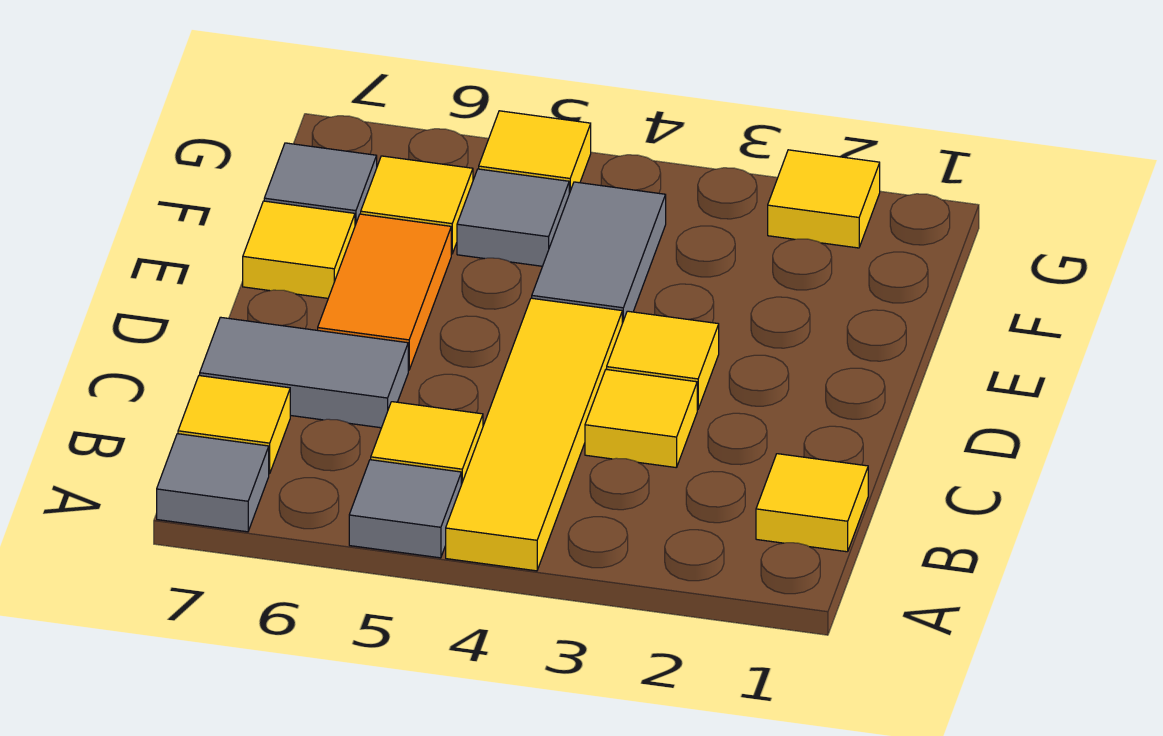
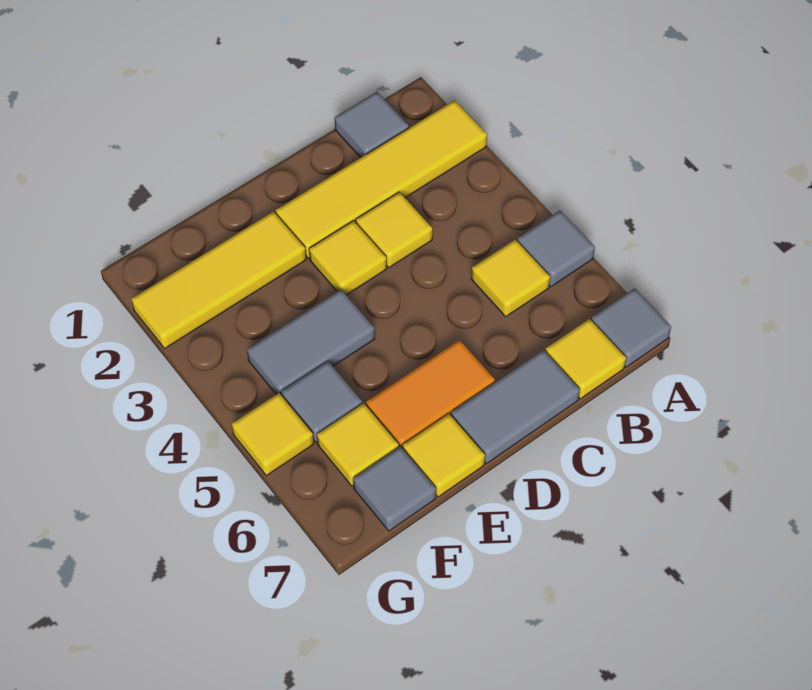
yellow 1x4 tile [446,298,622,571] -> yellow 1x4 tile moved to [276,100,487,258]
yellow 1x1 tile [756,454,868,552] -> grey 1x1 tile [335,92,409,158]
grey 1x2 tile [200,317,408,428] -> grey 1x2 tile turned to [451,350,580,464]
yellow 1x1 tile [768,150,880,248] -> yellow 1x3 tile [131,212,306,348]

